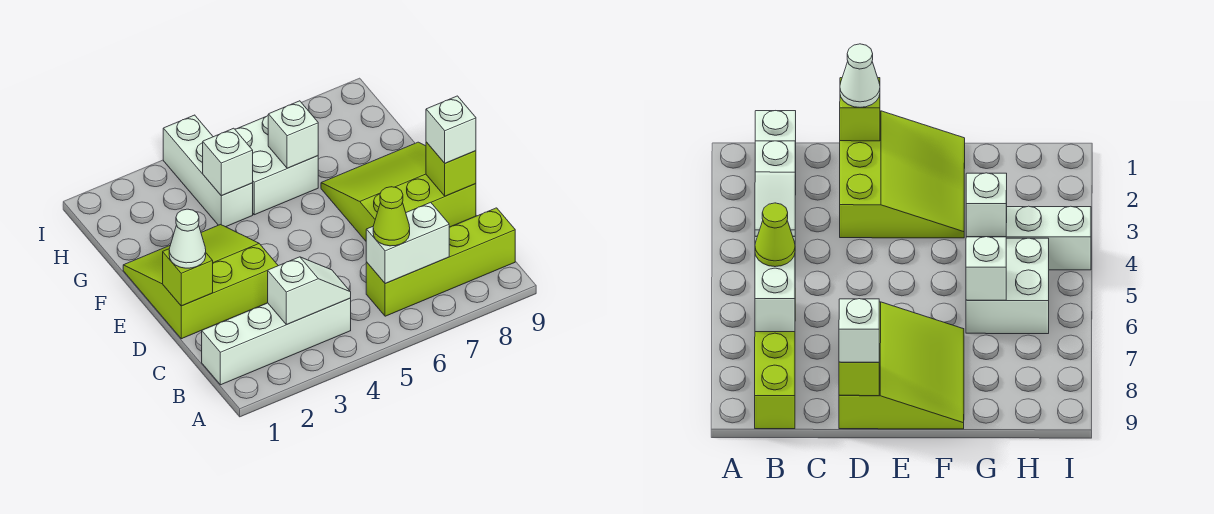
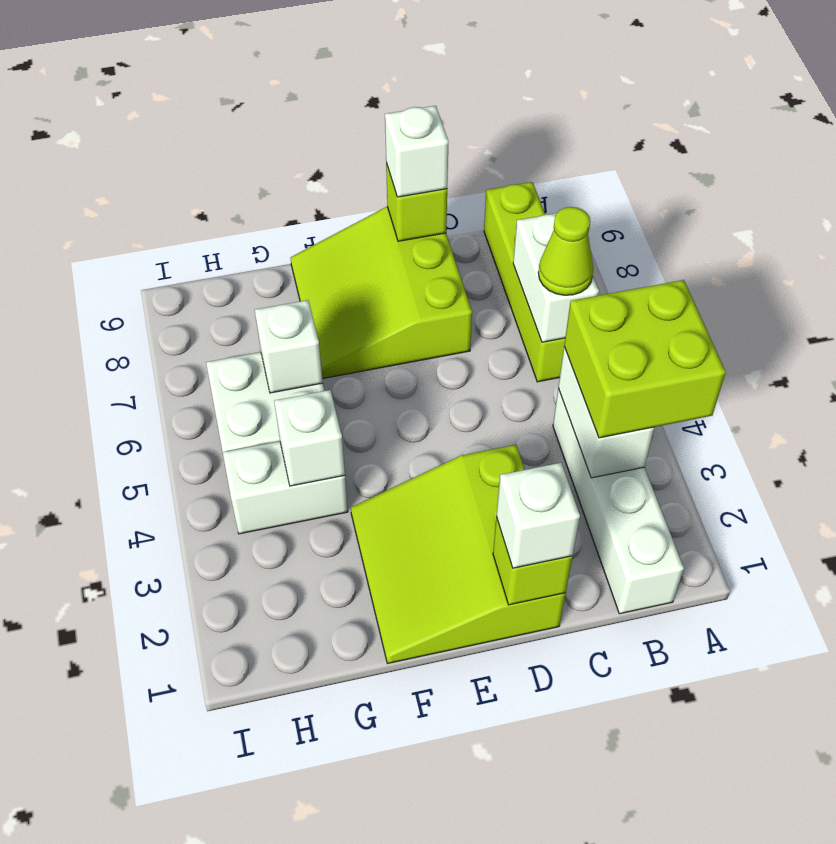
none -> lime 2x2 brick [564,280,726,438]
white 1x2 slope [268,257,351,325] -> white 1x2 brick [558,347,654,478]
white 1x1 cone [169,209,206,268] -> white 1x1 brick [496,463,580,568]
white 1x3 brick [163,115,253,227] -> white 1x2 brick [223,441,348,534]

